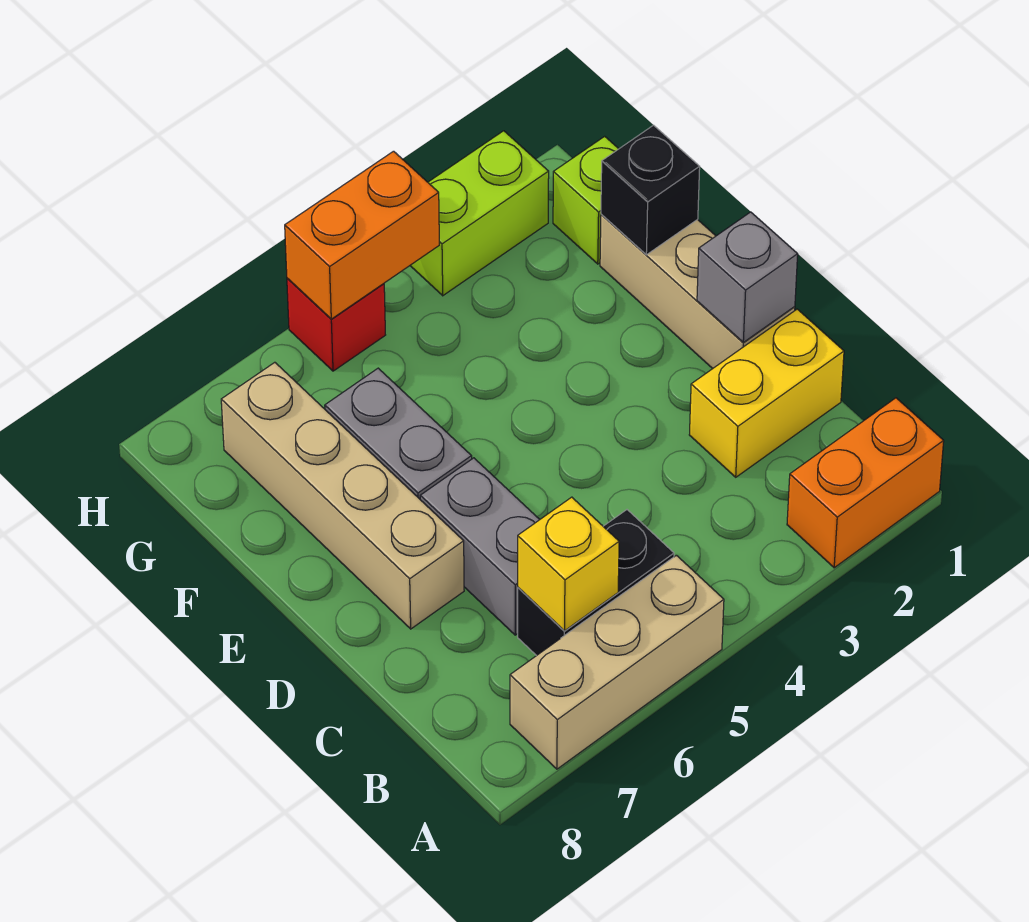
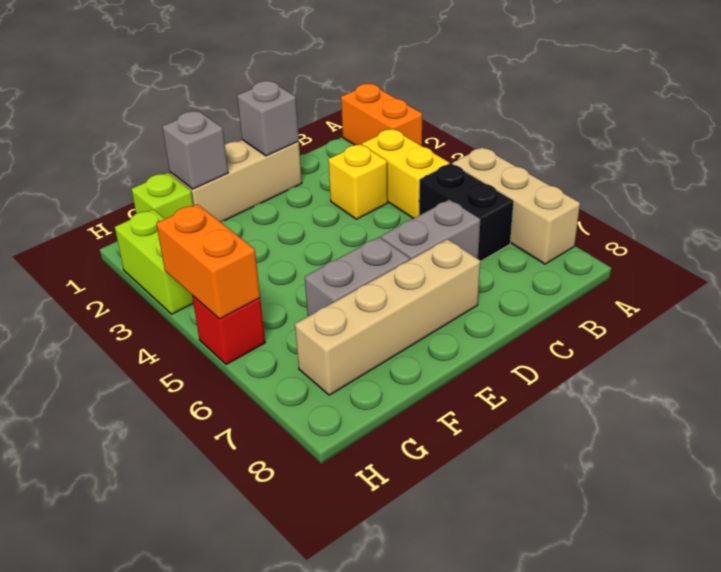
yellow 1x1 brick [518,497,619,631] -> yellow 1x1 brick moved to [328,144,388,219]
yellow 1x2 brick [689,309,844,477] -> yellow 1x2 brick moved to [362,129,449,219]
black 1x1 brick [601,125,700,255] -> grey 1x1 brick [162,111,228,189]

